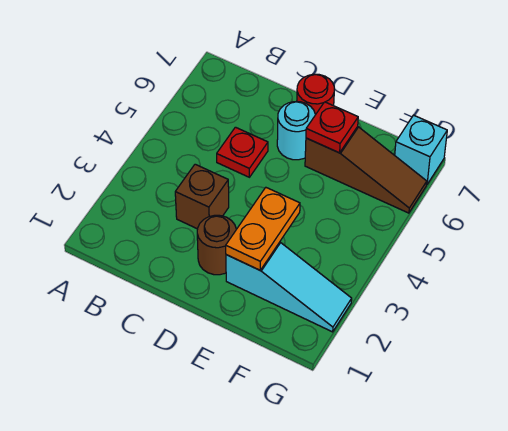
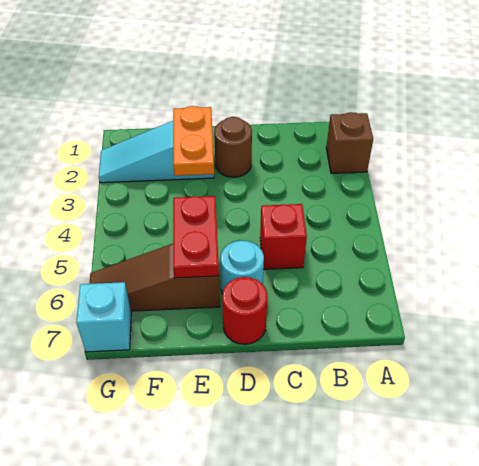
brown 1x1 brick [175,164,229,229] -> brown 1x1 brick moved to [326,112,373,173]
red 1x1 plate [217,127,268,177] -> red 1x1 brick [260,204,307,269]
red 1x1 plate [306,102,358,153] -> red 1x2 plate [173,196,219,278]

